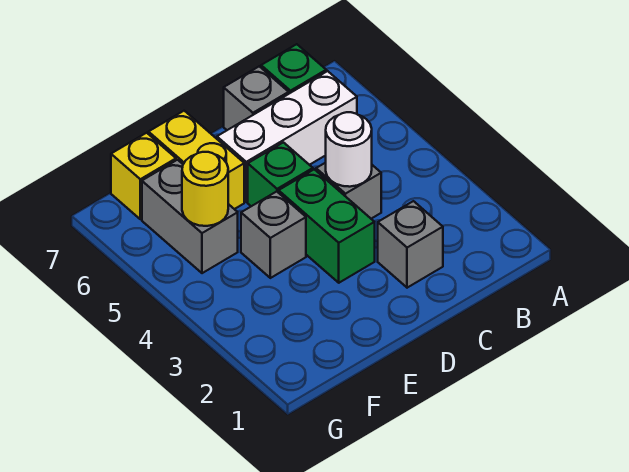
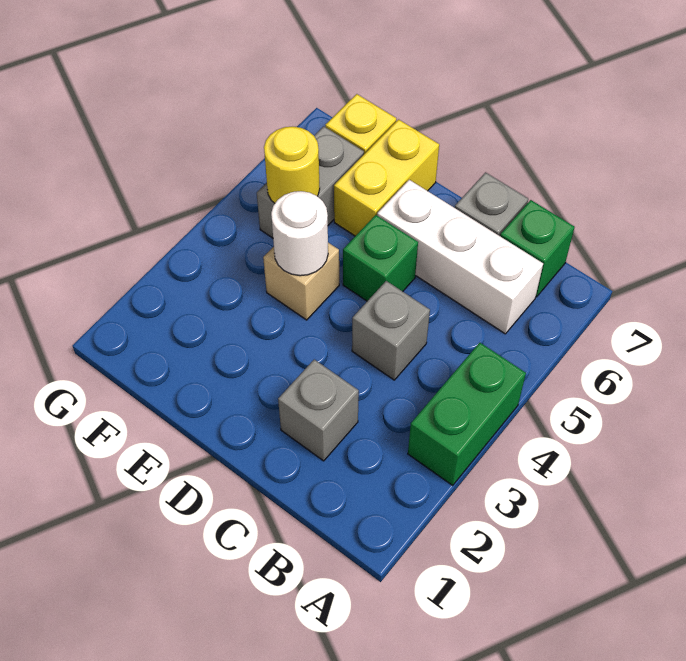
white 1x1 round brick [326,112,372,187] -> white 1x1 round brick moved to [271,191,328,276]
green 1x2 brick [279,169,375,283] -> green 1x2 brick moved to [408,343,526,485]
grey 1x1 brick [241,192,306,278] -> tan 1x1 brick [263,243,339,320]

